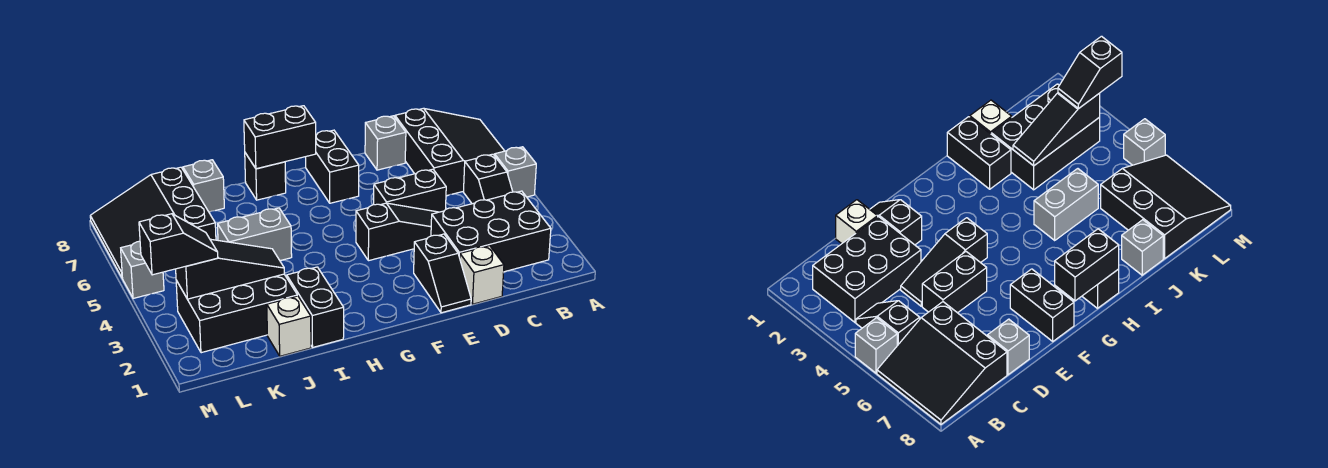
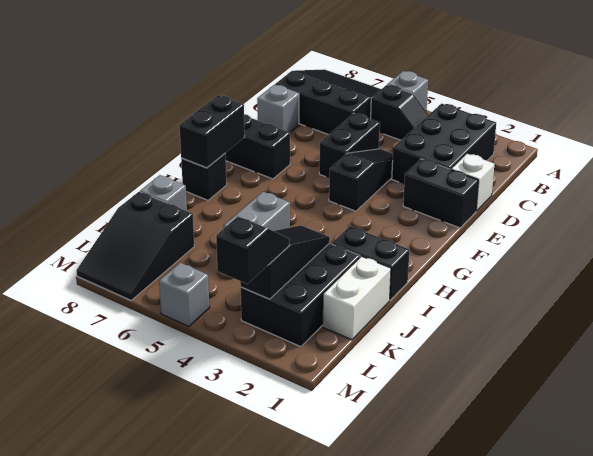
black 1x2 slope [414,234,471,313] -> black 1x2 brick [403,159,478,228]
white 1x1 brick [267,296,311,356] -> white 1x2 brick [323,256,391,340]
black 3x3 slope [90,167,216,277] -> black 2x3 slope [76,192,194,300]

